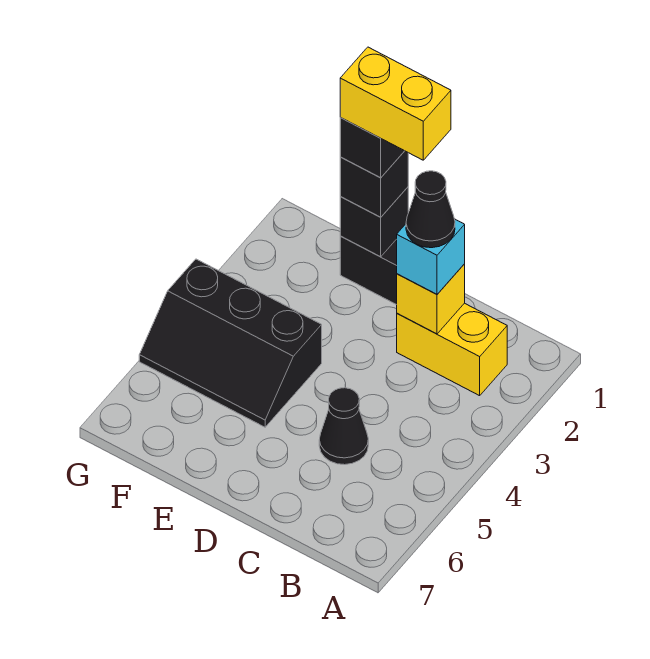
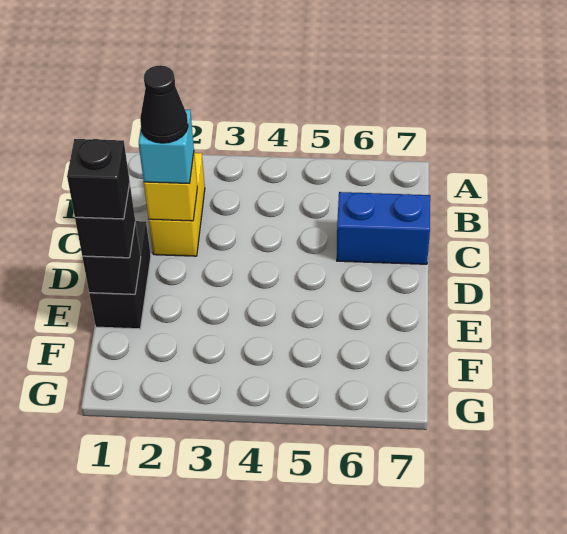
black 1x1 cone [319,388,368,465] -> none
none -> blue 1x2 brick [337,192,430,264]
yellow 1x2 brick [340,47,451,160] -> none
black 2x3 slope [139,259,322,427] -> none

